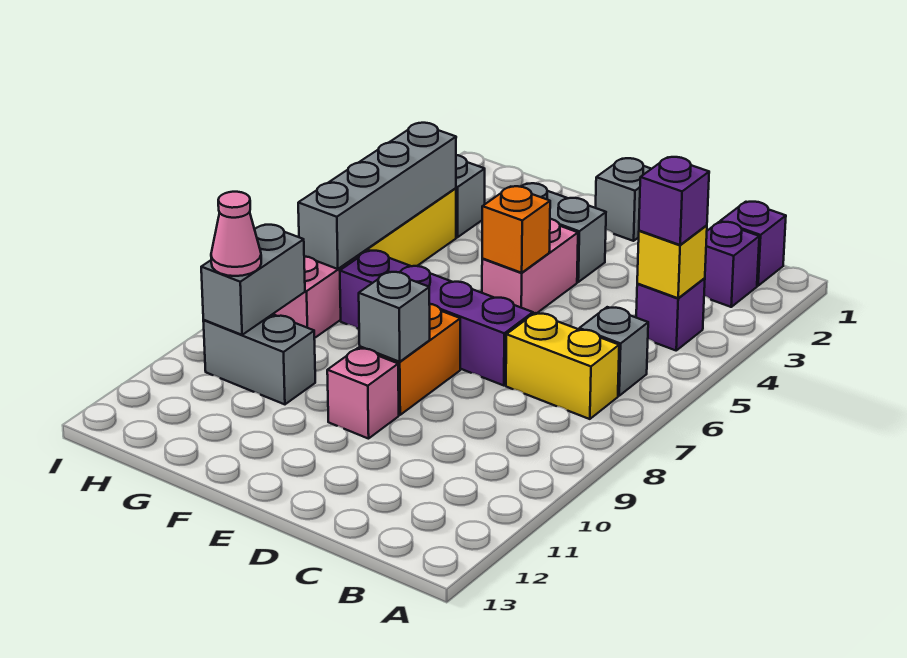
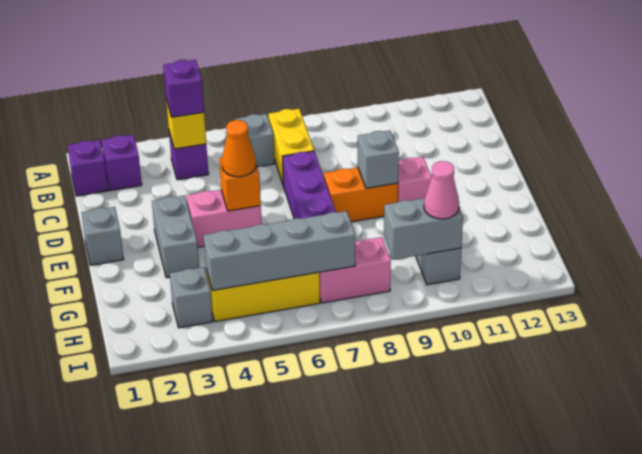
none -> orange 1x1 cone [222,120,256,177]

